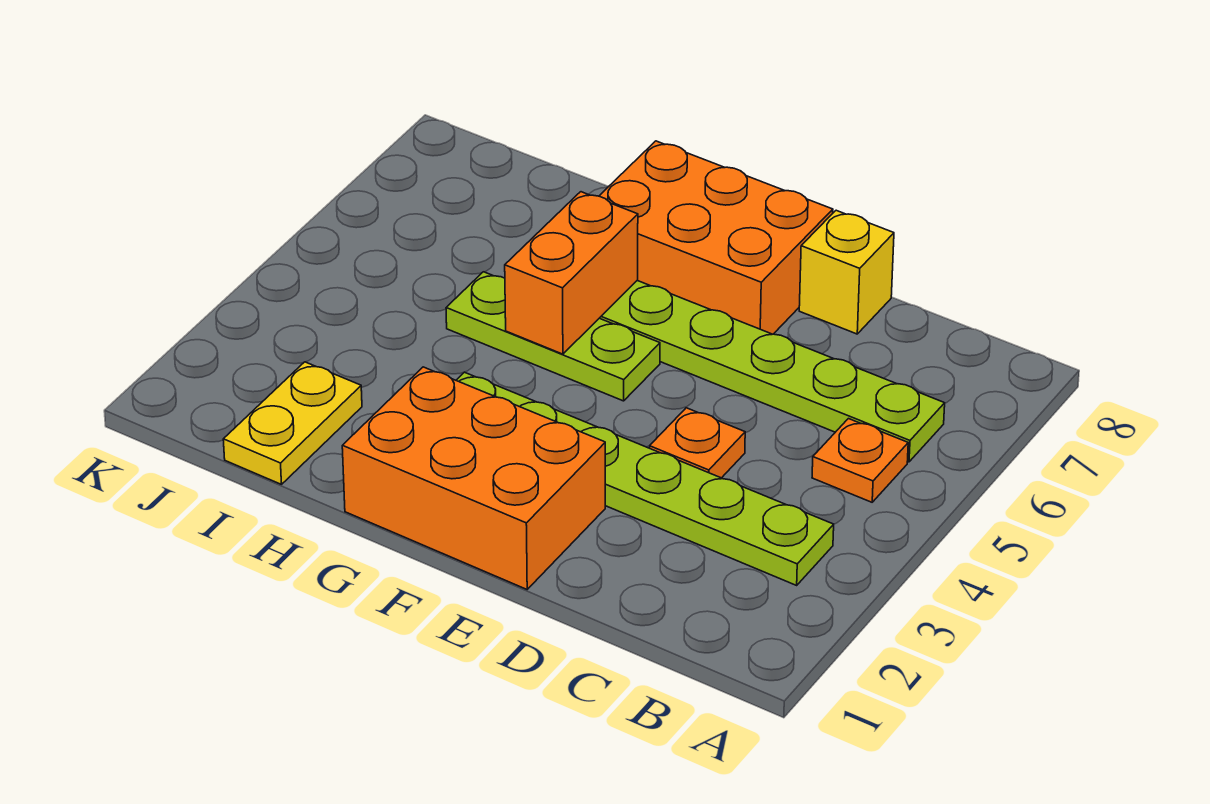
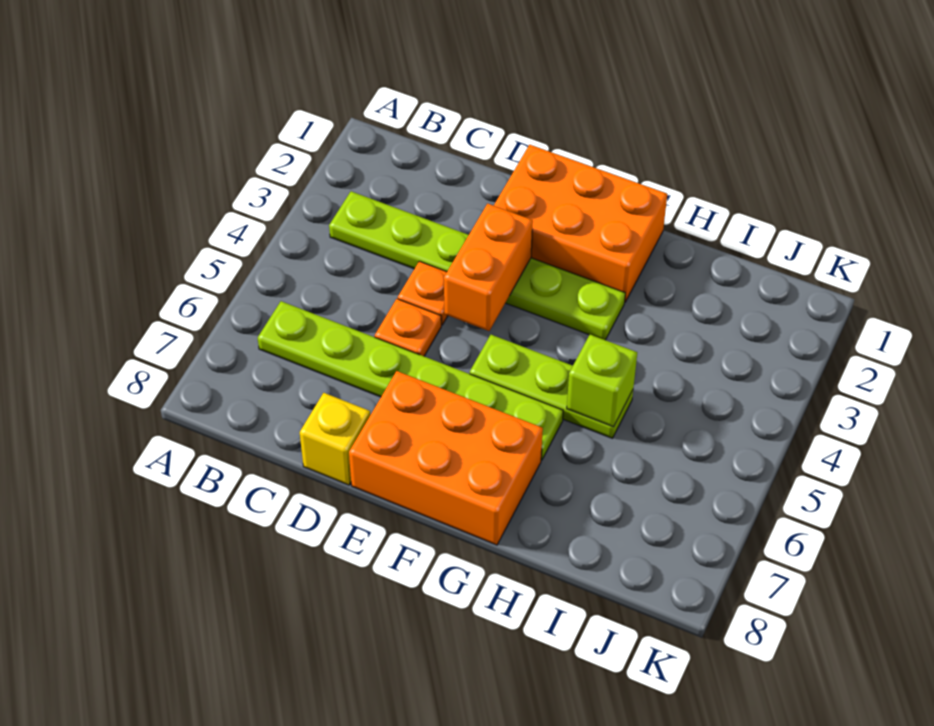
orange 1x1 plate [812,419,908,502] -> orange 1x1 plate moved to [375,299,441,356]
orange 1x2 brick [505,192,638,354] -> orange 1x2 brick moved to [444,204,533,331]
none -> lime 1x1 brick [567,335,637,427]
yellow 1x2 plate [223,362,362,484] -> none

